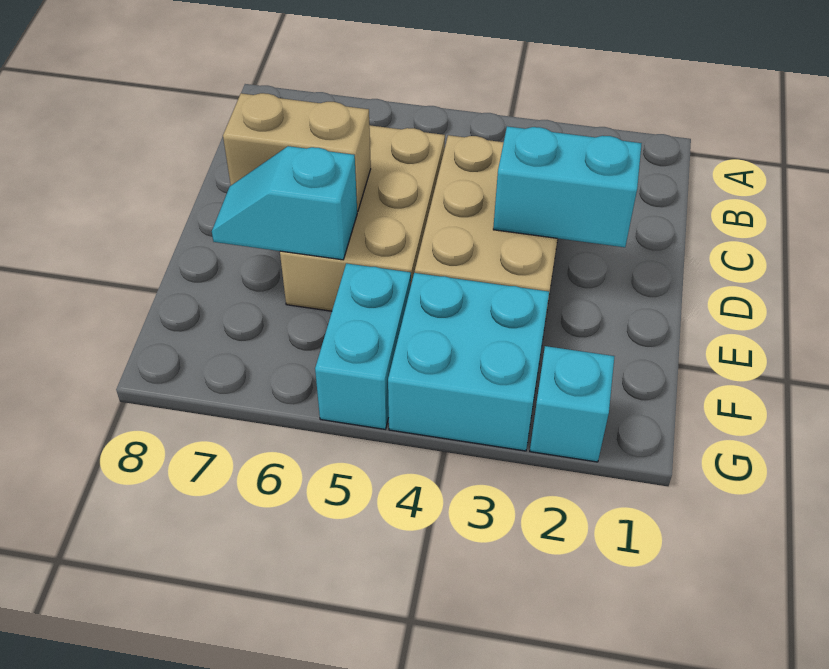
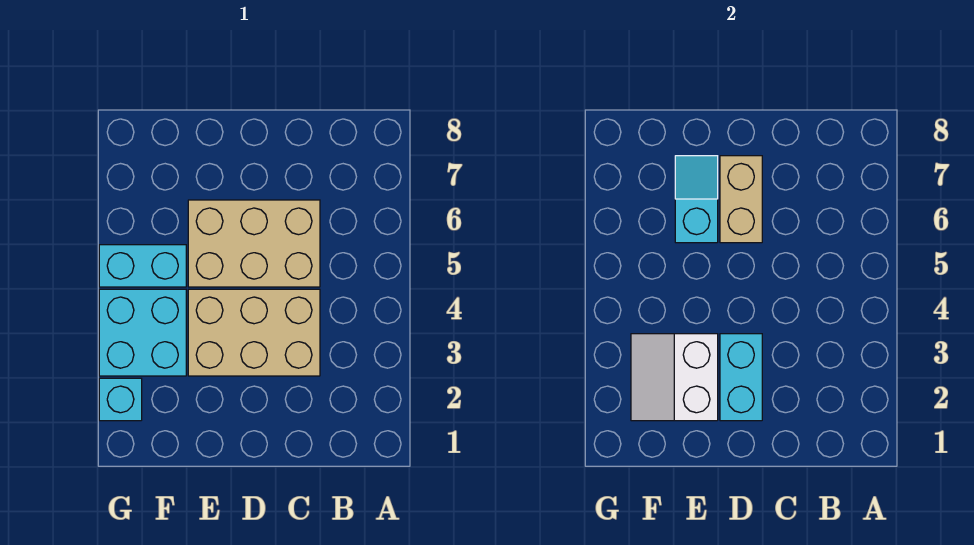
none -> white 2x2 slope [631,334,718,421]

